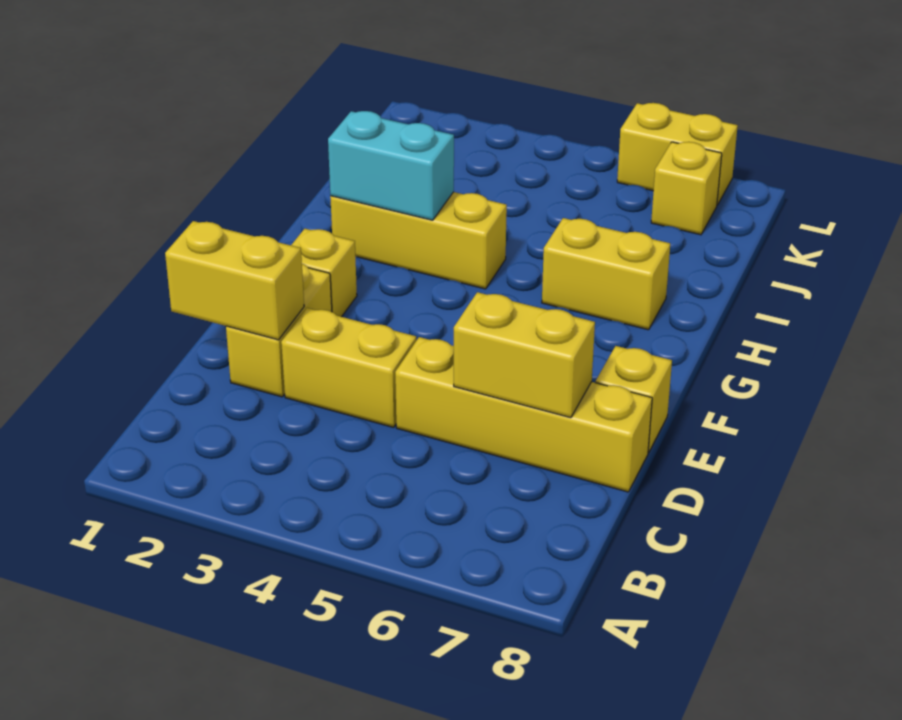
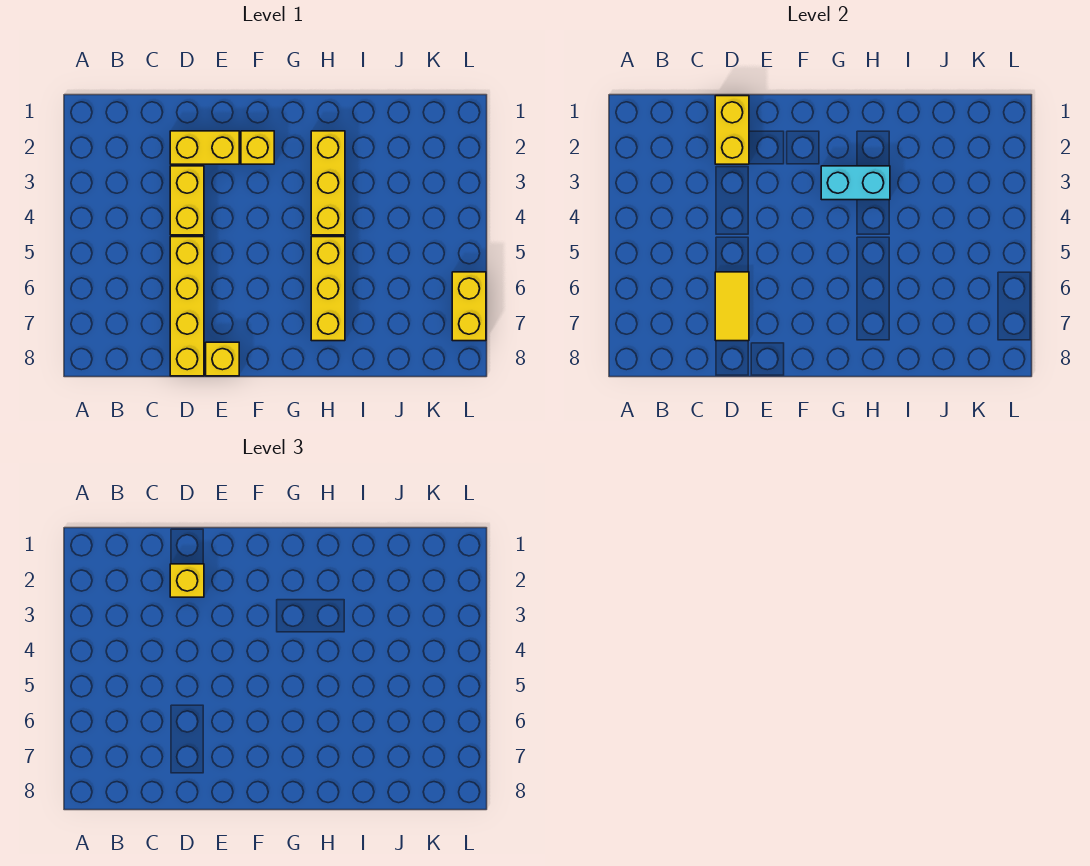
yellow 1x2 brick [454,292,595,418] -> yellow 1x2 tile [715,272,749,341]
cyan 1x2 brick [328,111,454,220] -> cyan 1x2 brick turned to [821,166,890,200]
yellow 1x2 brick [542,218,670,330] -> yellow 1x3 brick [311,237,345,341]
yellow 1x1 brick [651,142,722,235] -> yellow 1x1 brick moved to [170,564,204,597]

